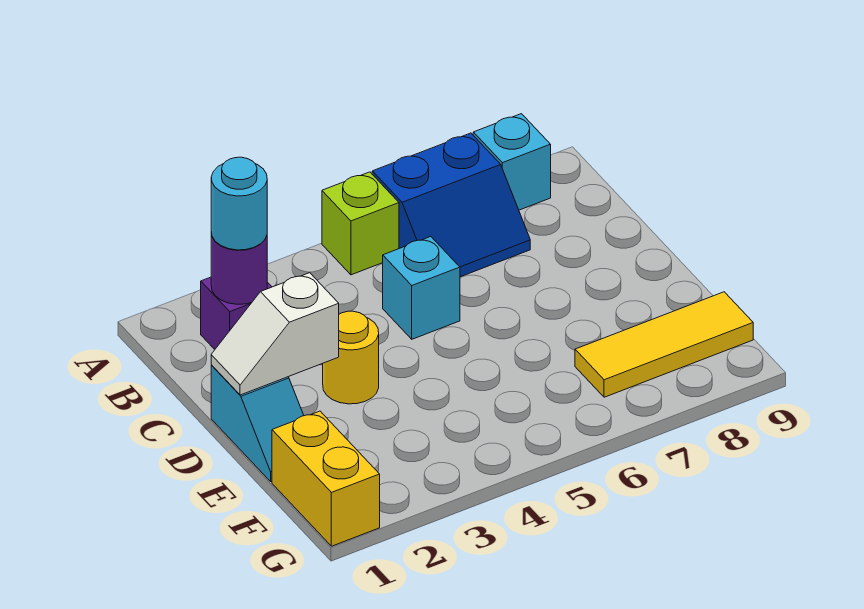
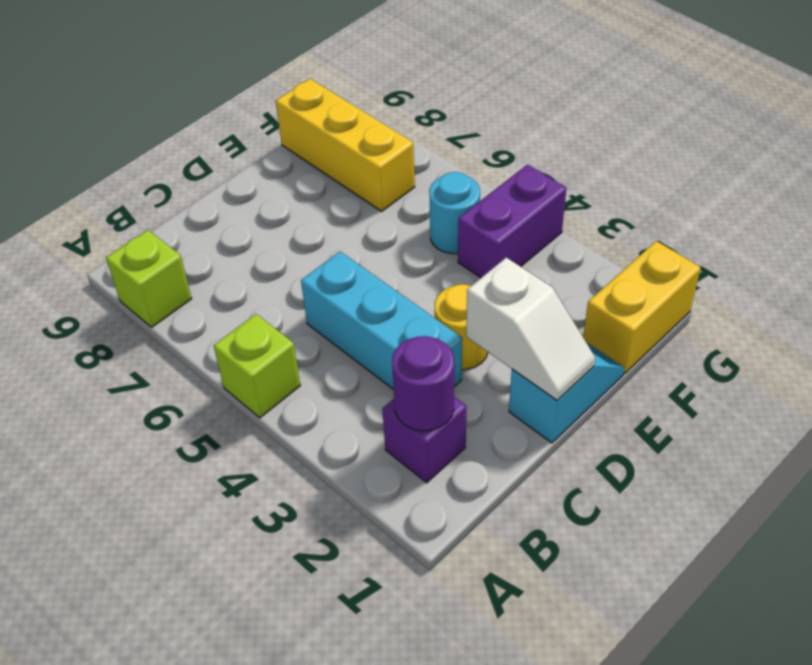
blue 2x2 slope [372,133,530,277] -> none
cyan 1x1 brick [473,114,551,210] -> lime 1x1 brick [106,230,192,327]
cyan 1x1 round brick [211,157,267,250] -> cyan 1x1 round brick moved to [429,172,480,254]
cyan 1x1 brick [383,237,460,339] -> cyan 1x3 brick [301,252,462,390]
none -> purple 1x2 brick [458,165,567,278]
yellow 1x3 tile [575,292,753,397] -> yellow 1x3 brick [276,79,415,211]

